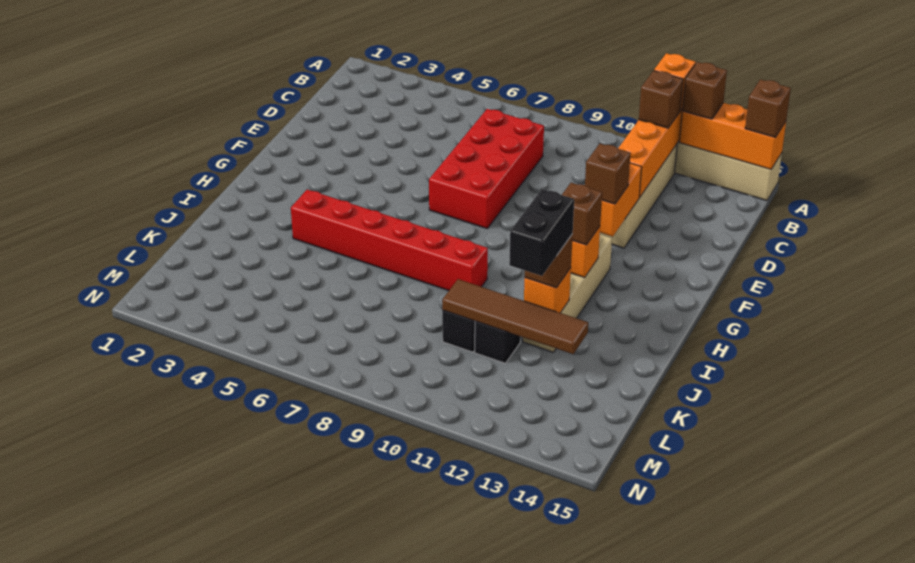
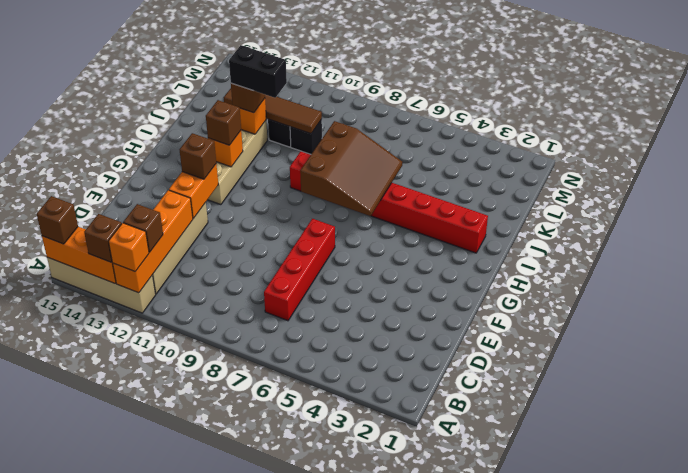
red 2x4 brick [429,109,544,228] -> red 1x4 brick [264,219,335,321]
none -> brown 3x3 slope [300,121,402,216]
red 1x6 brick [291,190,488,291] -> red 1x8 brick [290,151,488,253]
black 1x2 brick [509,189,574,276] -> black 1x2 brick turned to [229,45,287,98]

